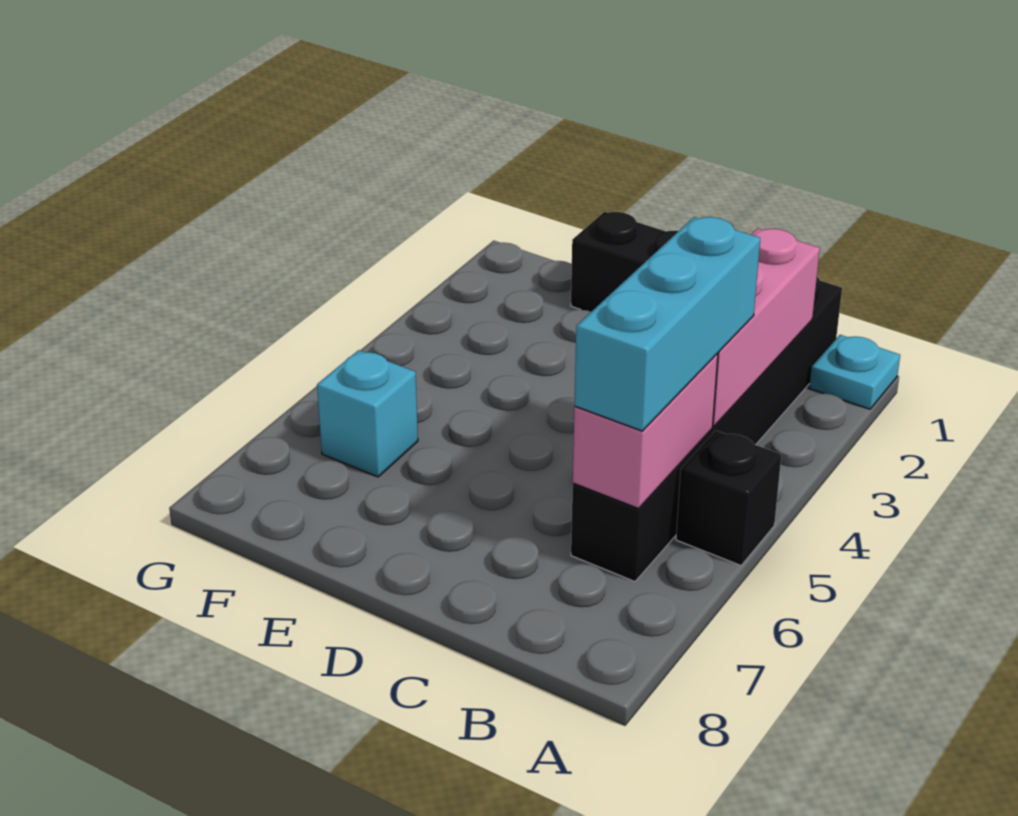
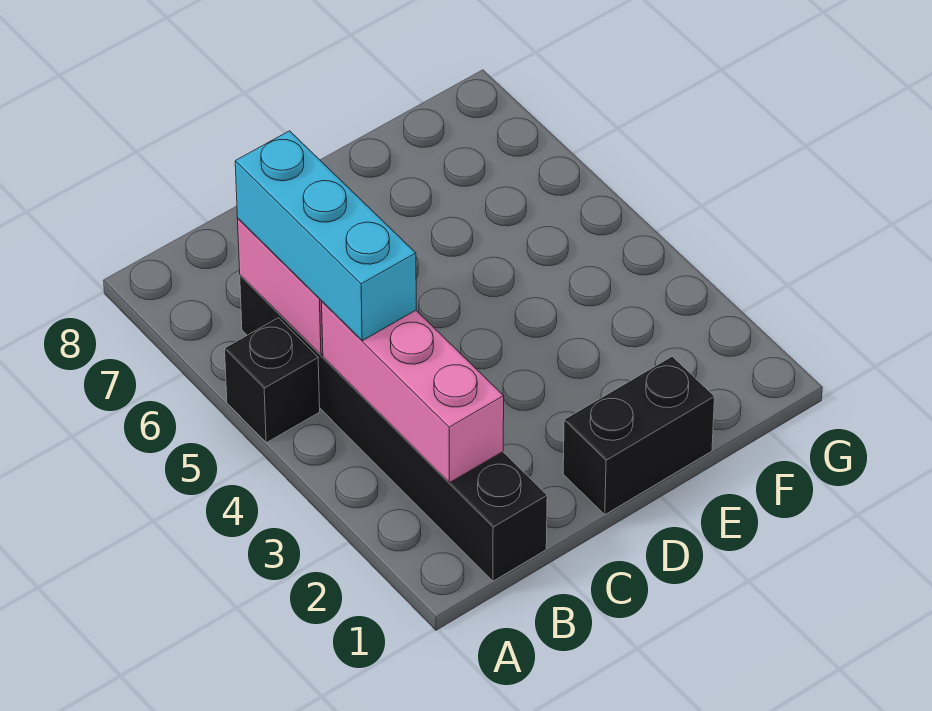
cyan 1x1 plate [809,335,900,409] -> none
cyan 1x1 brick [317,350,418,477] -> none

